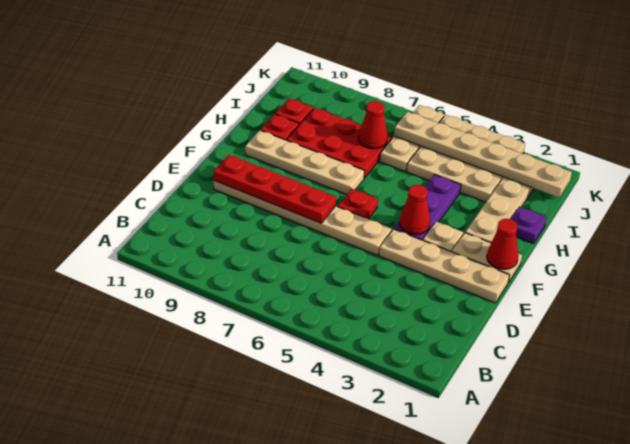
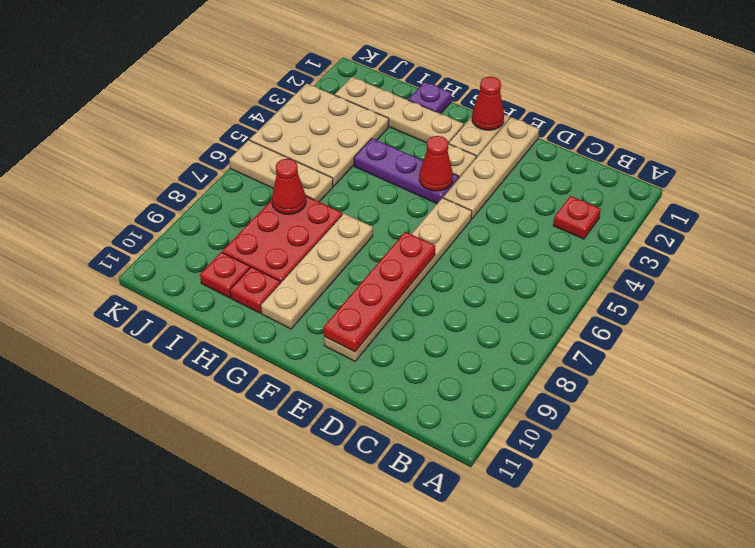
red 1x1 plate [338,189,378,219] -> red 1x1 plate moved to [553,196,601,239]
tan 1x6 plate [394,112,572,197] -> none

